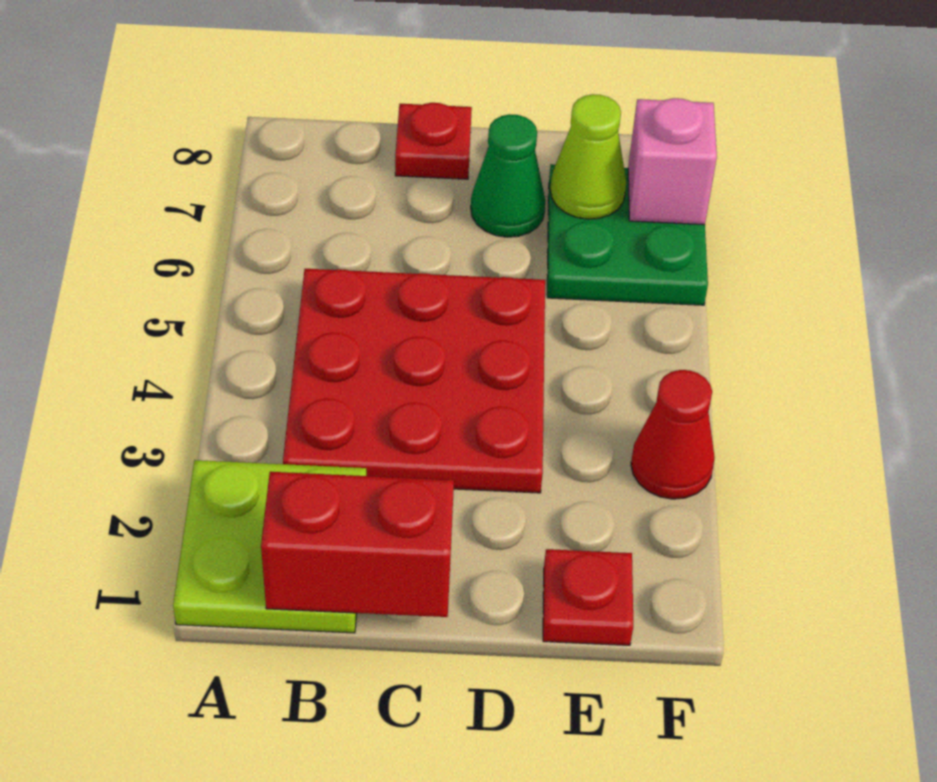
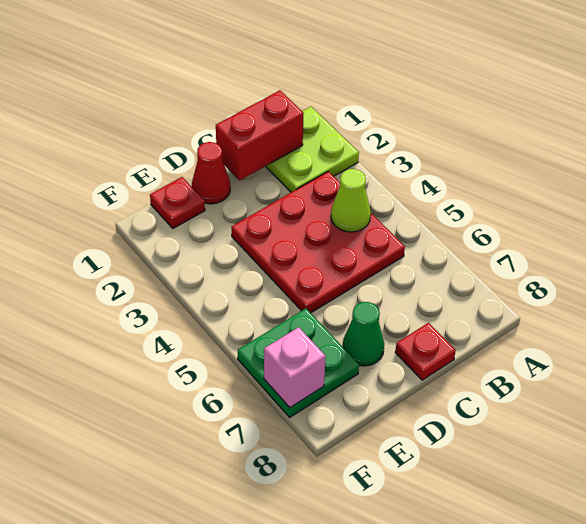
lime 1x1 cone [550,94,626,219] -> lime 1x1 cone moved to [331,169,371,232]
red 1x1 cone [631,370,715,499] -> red 1x1 cone moved to [192,142,230,204]

